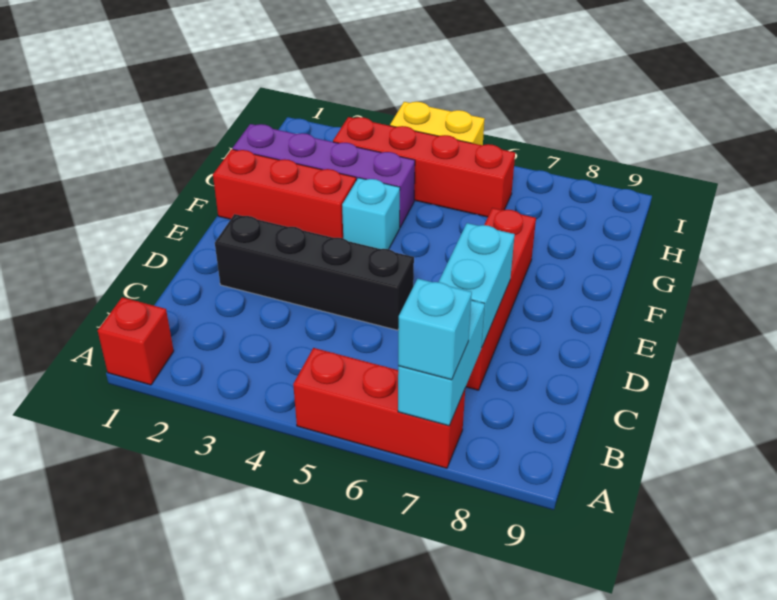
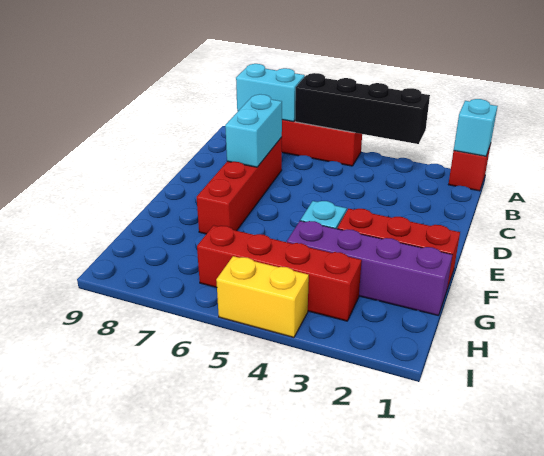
cyan 1x2 brick [398,300,485,426] -> cyan 1x2 brick turned to [236,64,305,122]
cyan 1x1 brick [398,279,472,380] -> cyan 1x1 brick moved to [454,99,498,156]
black 1x4 brick [215,214,414,330] -> black 1x4 brick moved to [295,73,430,144]

